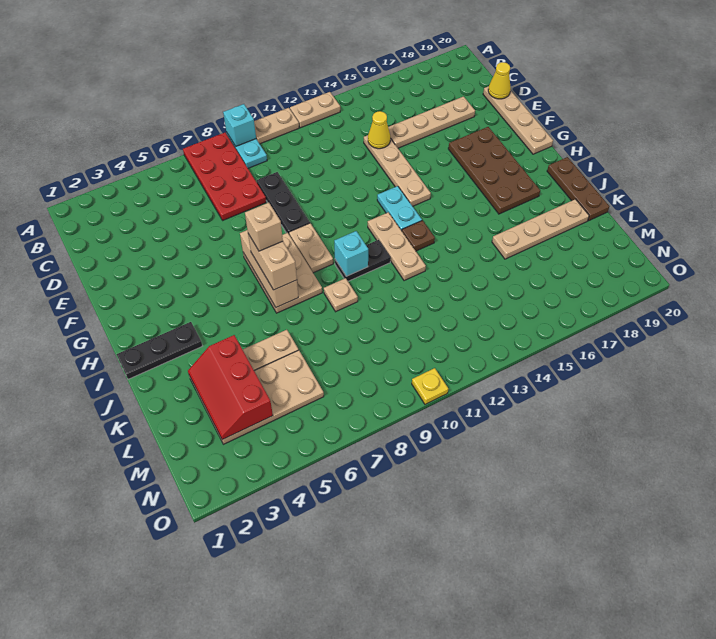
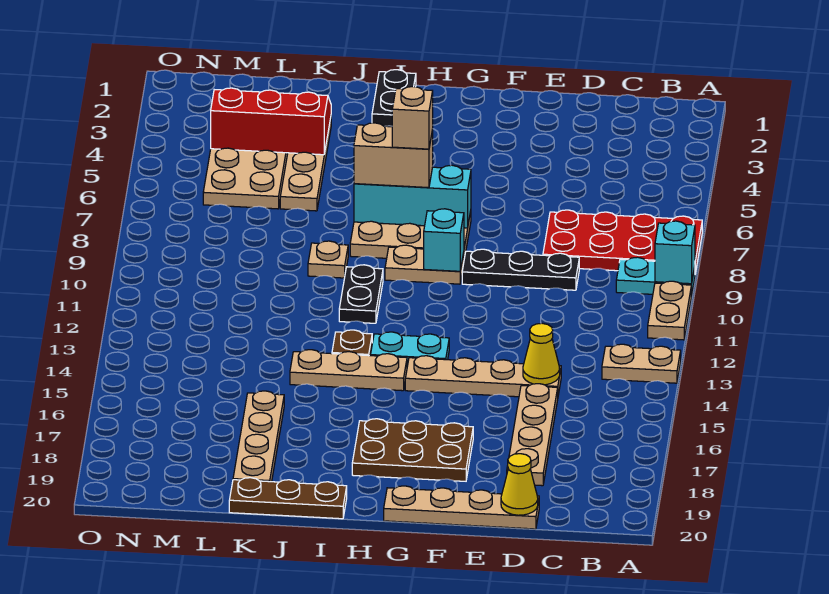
tan 1x2 plate [290,92,340,128] -> tan 1x2 plate turned to [602,344,681,383]
brown 2x4 plate [448,127,540,214] -> brown 2x3 plate [352,419,473,481]
tan 1x3 brick [240,230,298,307] -> cyan 1x3 brick [354,165,471,228]
tan 1x3 plate [368,212,426,281] -> tan 1x3 plate moved to [290,350,407,391]
black 1x3 plate [117,322,202,379] -> black 1x2 plate [372,70,416,126]
cyan 1x1 brick [334,231,368,276] -> cyan 1x1 brick moved to [424,209,464,271]
yellow 1x1 plate [412,368,448,404] -> none

